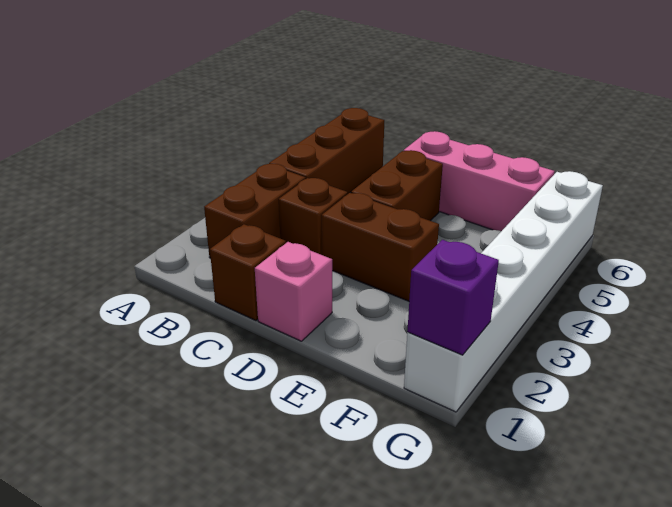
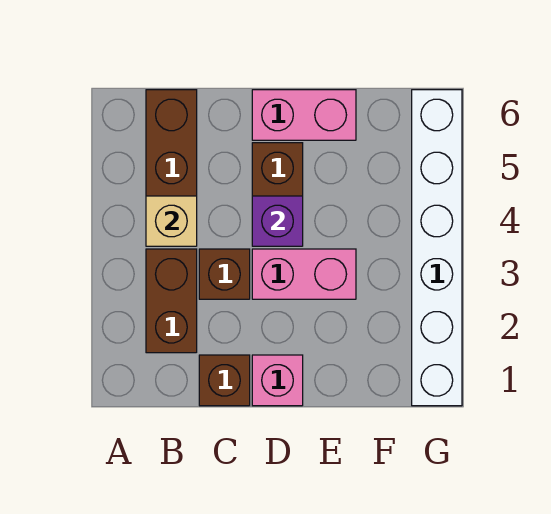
none -> tan 1x1 brick [146,196,197,246]
brown 1x2 brick [322,193,439,301] -> pink 1x2 brick [252,249,356,299]
pink 1x3 brick [404,131,555,231] -> pink 1x2 brick [252,90,356,140]
purple 1x1 brick [407,240,499,355] -> purple 1x1 brick moved to [252,196,303,246]

